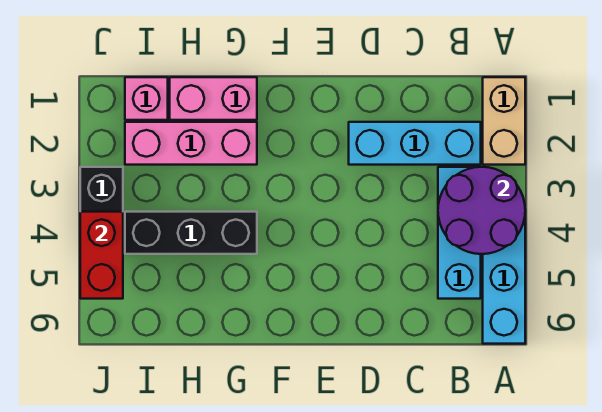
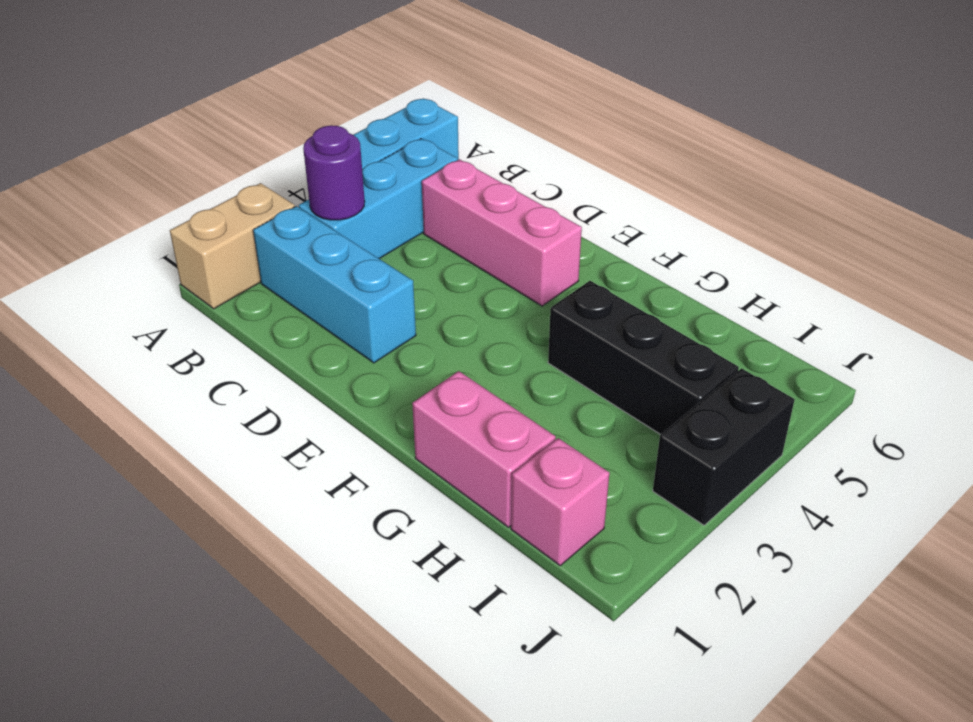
purple 2x2 round brick [438,167,525,254] -> purple 1x1 round brick [303,125,365,220]
pink 1x3 brick [125,122,257,165] -> pink 1x3 brick moved to [422,159,582,306]
red 1x2 brick [80,212,123,299] -> none

